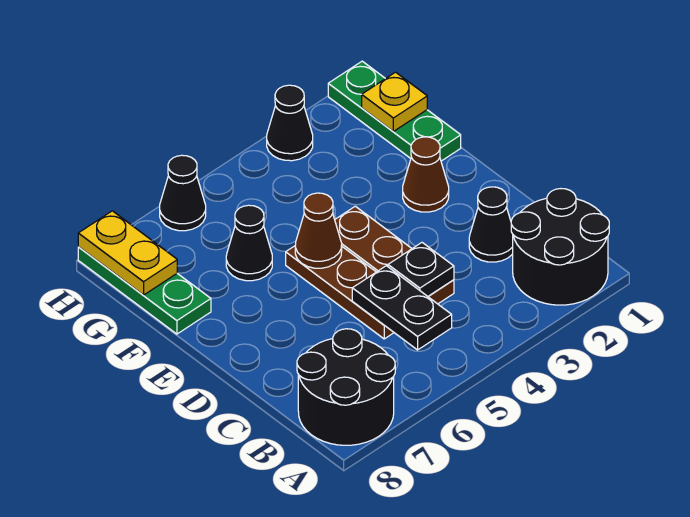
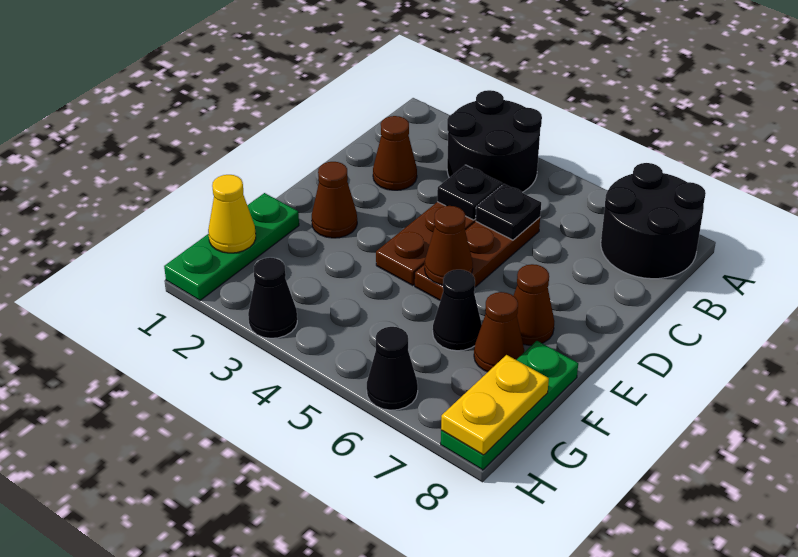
black 2x2 round brick [511,189,609,305] -> black 2x2 round brick moved to [447,90,542,192]
black 1x2 plate [352,266,452,350] -> black 1x1 plate [476,184,541,240]
black 1x1 cone [469,187,513,262] -> brown 1x1 cone [373,116,417,190]
none -> brown 1x1 cone [513,264,554,345]
none -> brown 1x1 cone [474,292,524,372]
yellow 1x1 plate [362,72,427,131] -> yellow 1x1 cone [208,175,256,253]

